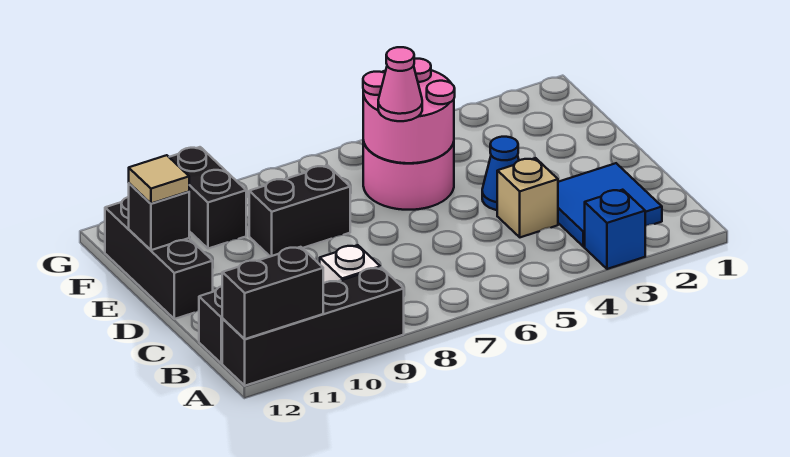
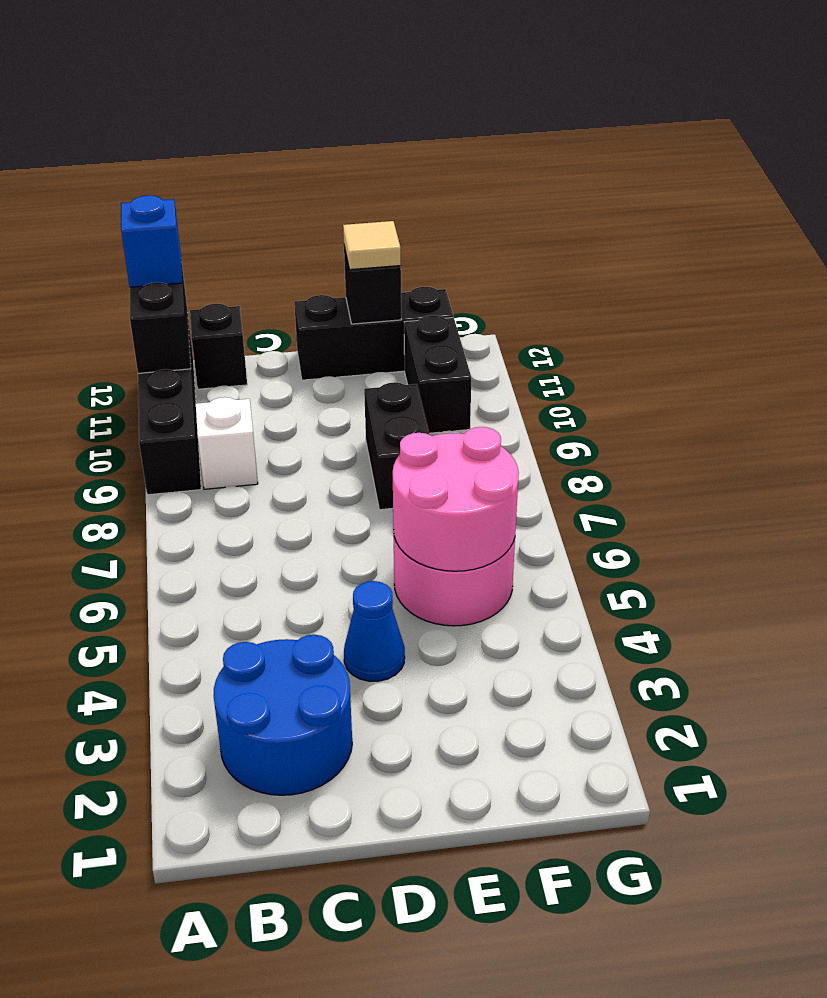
blue 1x1 brick [585,190,645,269] -> blue 1x1 brick moved to [121,195,182,287]
blue 2x2 tile [558,163,662,247] -> blue 2x2 round brick [214,635,352,795]
tan 1x1 brick [497,158,558,237] -> none
pink 1x1 cone [378,47,422,121] -> none
black 1x2 brick [169,147,246,249] -> black 1x2 brick turned to [404,315,471,433]

